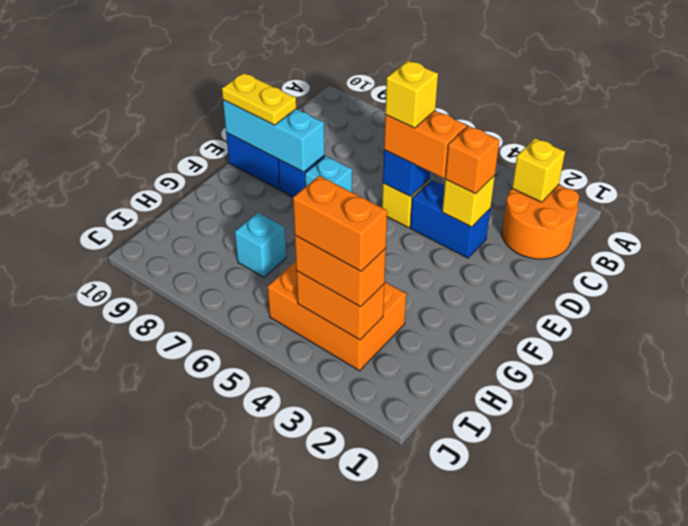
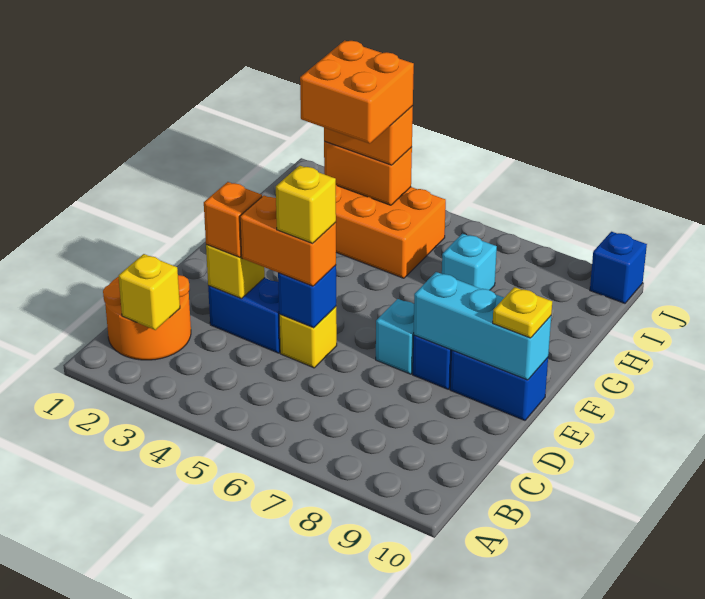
yellow 1x2 plate [222,73,296,125] -> yellow 1x1 plate [493,287,552,338]
orange 1x2 brick [293,176,387,271] -> orange 2x2 brick [300,40,414,144]
none -> blue 1x1 brick [590,232,647,303]

